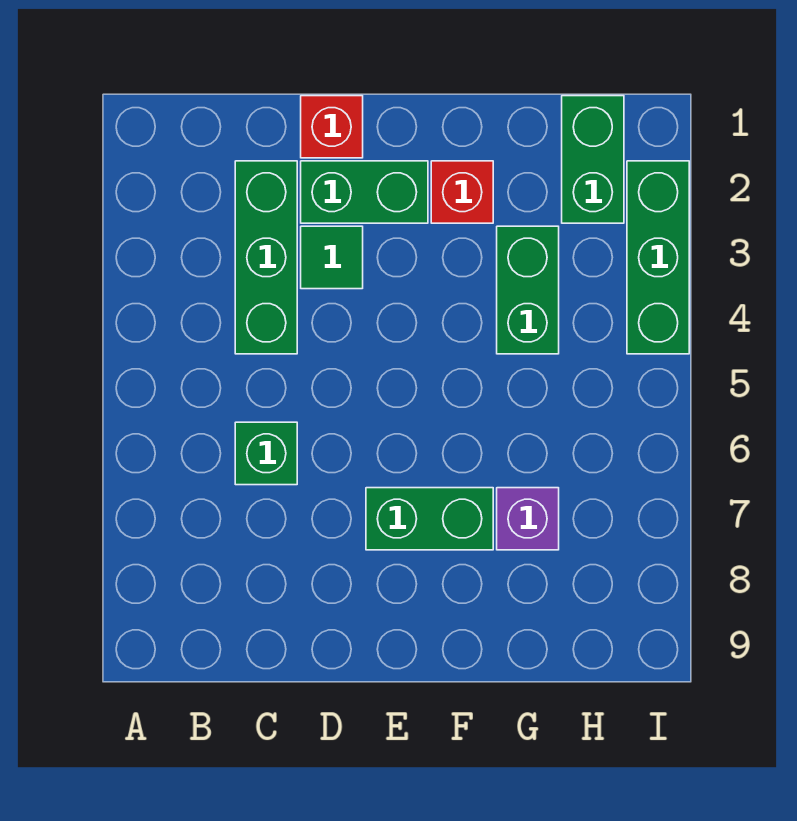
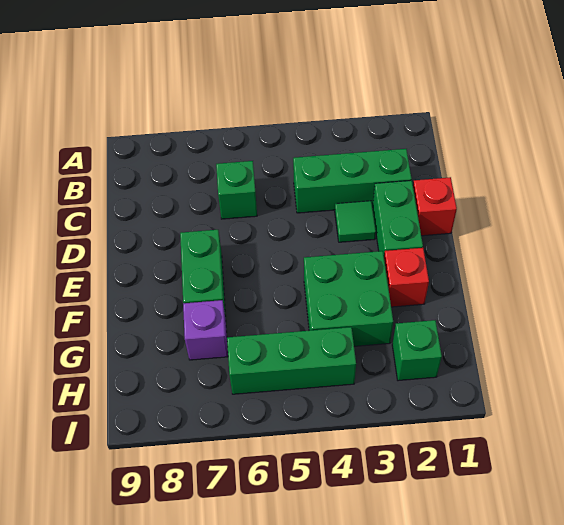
green 1x2 brick [497,226,559,354] -> green 2x2 brick [304,251,393,346]
green 1x2 brick [562,96,624,223] -> green 1x1 brick [392,320,442,381]
green 1x3 brick [627,161,689,354] -> green 1x3 brick moved to [227,327,356,394]

